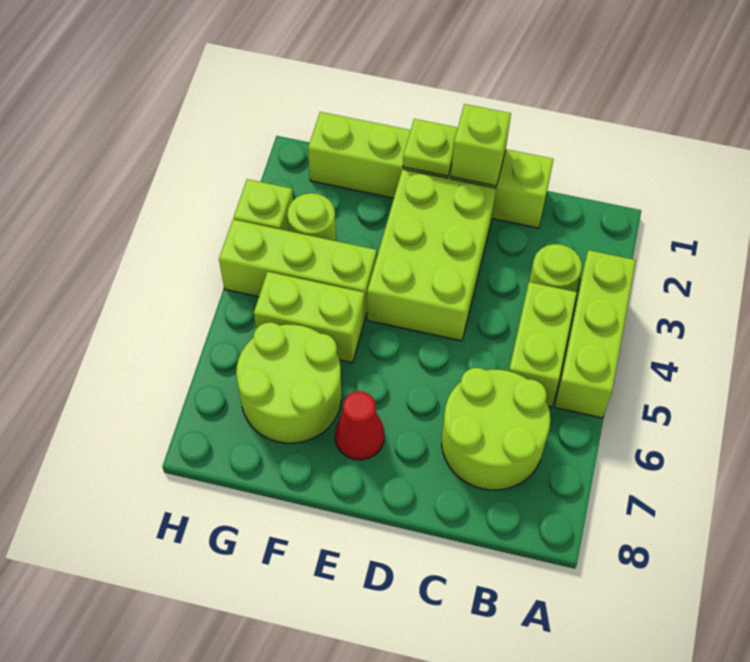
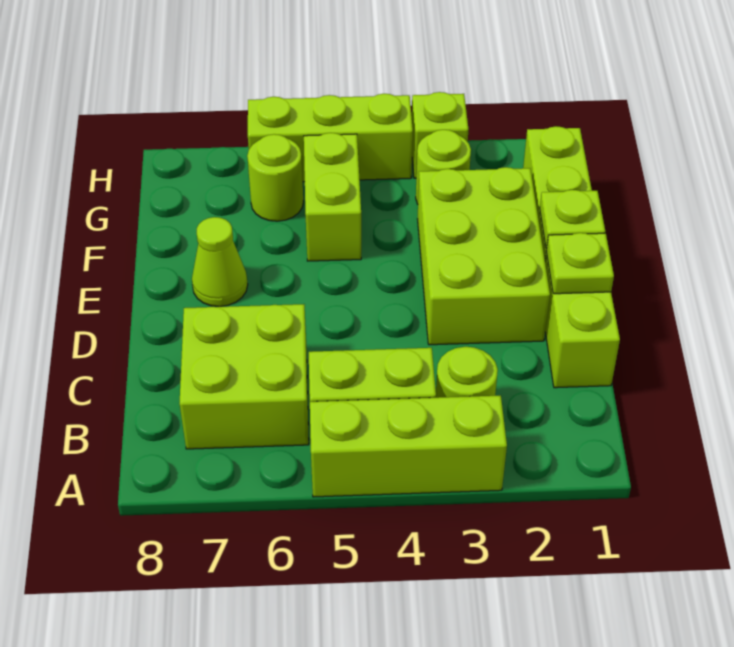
lime 2x2 round brick [442,368,550,490] -> lime 2x2 brick [180,304,309,449]
lime 1x1 brick [451,104,511,186] -> lime 1x1 plate [546,233,614,294]
lime 2x3 brick [367,169,496,341] -> lime 2x3 brick turned to [418,167,550,345]
red 1x1 cone [335,391,384,460] -> lime 1x1 cone [192,217,248,307]
lime 1x3 brick [219,219,377,320] -> lime 1x3 brick turned to [248,94,413,182]
lime 2x2 round brick [236,322,341,443] -> lime 1x1 round brick [247,134,303,221]

